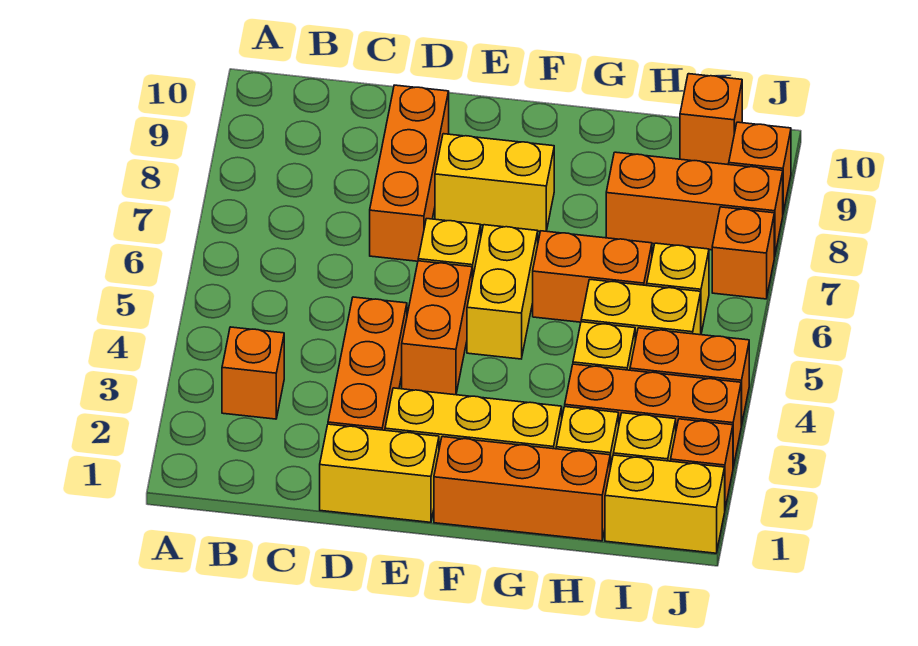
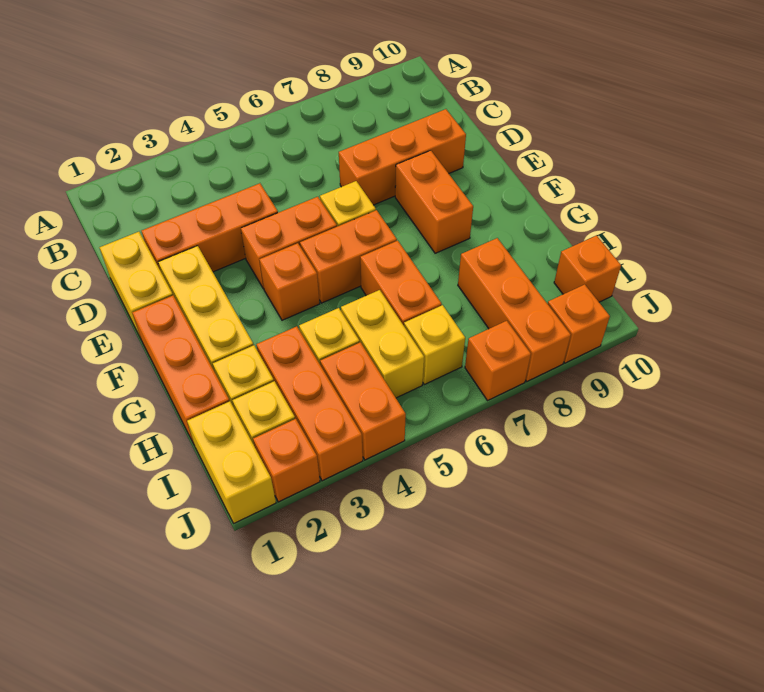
orange 1x1 brick [222,327,284,419] -> orange 1x1 brick moved to [259,243,320,320]
yellow 1x2 brick [435,134,554,231] -> orange 1x2 brick [395,151,473,253]
yellow 1x2 brick [467,225,538,359] -> orange 1x2 brick [300,210,397,303]

